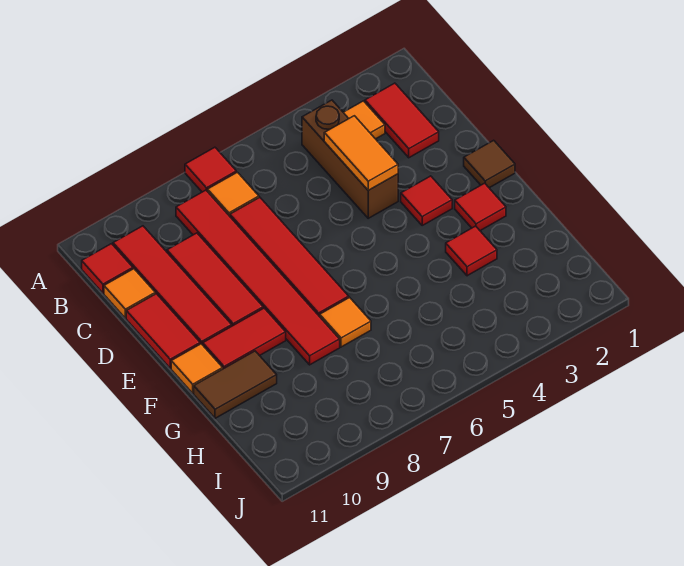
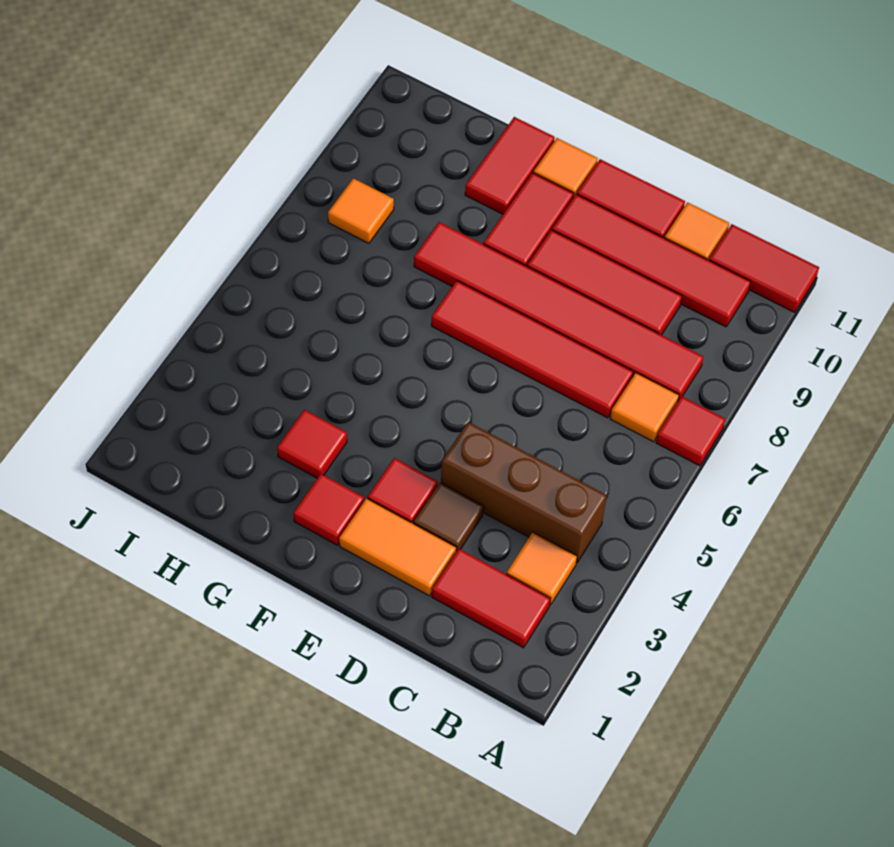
red 1x1 tile [82,244,133,293] -> red 1x2 tile [709,224,819,312]
orange 1x2 tile [324,116,398,190] -> orange 1x2 tile moved to [339,498,456,596]
brown 1x1 tile [464,140,515,188] -> brown 1x1 tile moved to [413,483,484,552]
orange 1x1 tile [320,297,371,347] -> orange 1x1 tile moved to [328,178,394,243]
brown 1x2 tile [194,351,277,418] -> red 1x2 tile [465,117,555,214]

